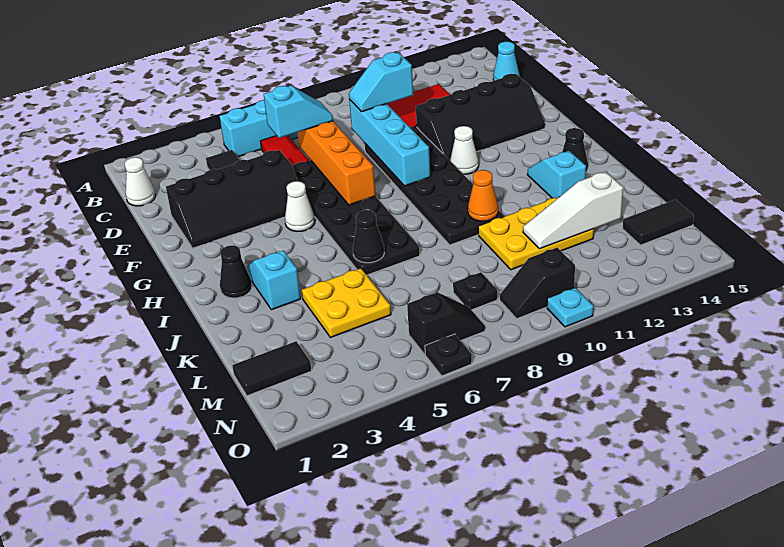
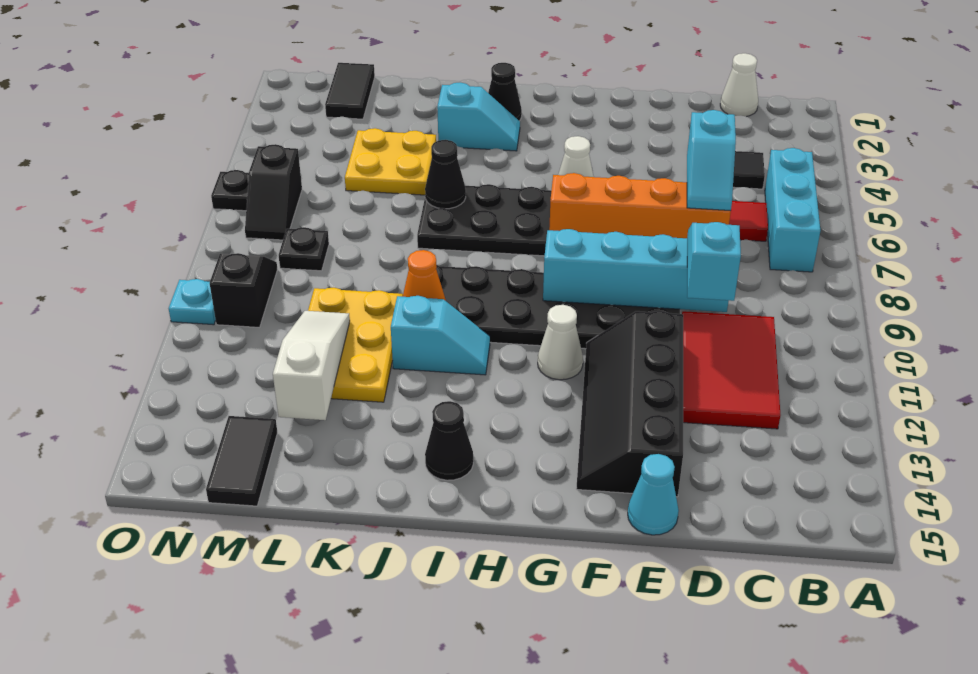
cyan 1x1 cone [493,41,520,81] -> cyan 1x1 cone moved to [628,454,679,535]
black 2x4 slope [166,150,298,248] -> none
cyan 1x2 slope [528,151,586,198] -> cyan 1x2 slope moved to [391,296,490,375]

